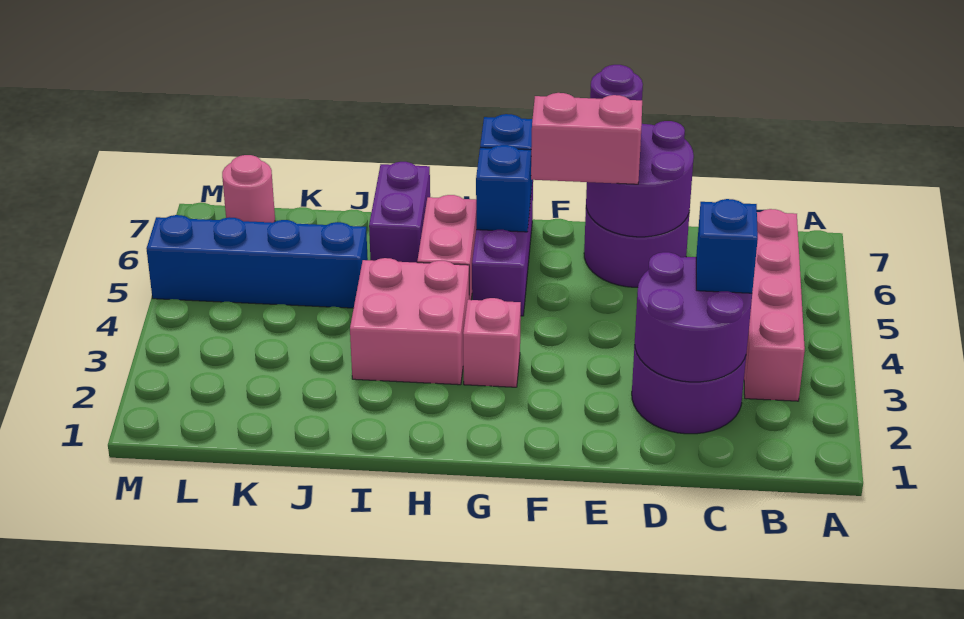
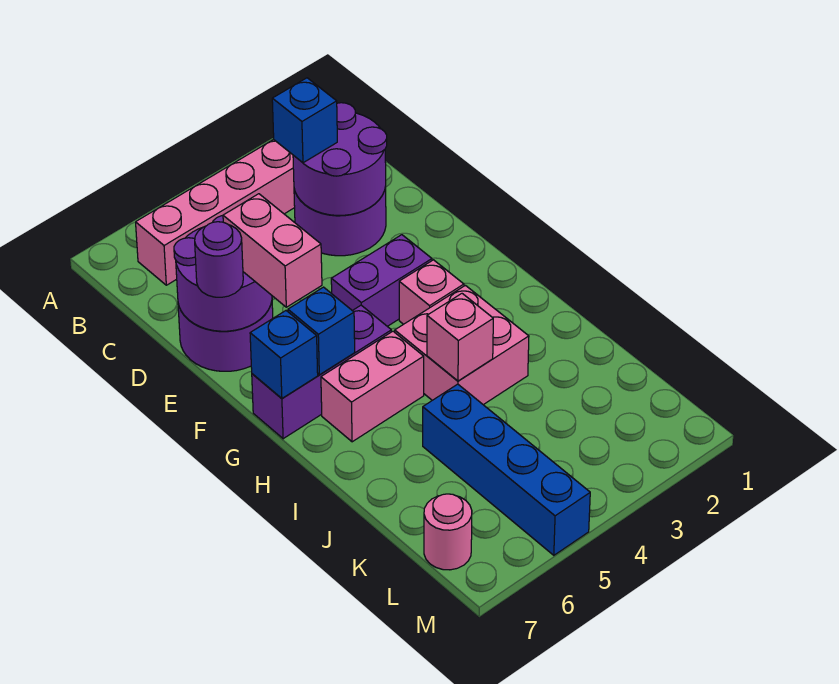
none -> pink 1x1 brick [427,294,493,381]
purple 1x2 brick [369,162,430,263] -> purple 1x2 brick moved to [331,235,432,326]

